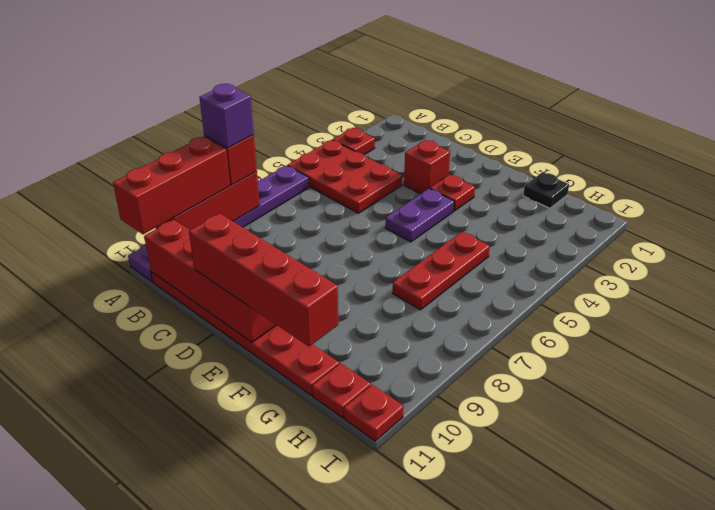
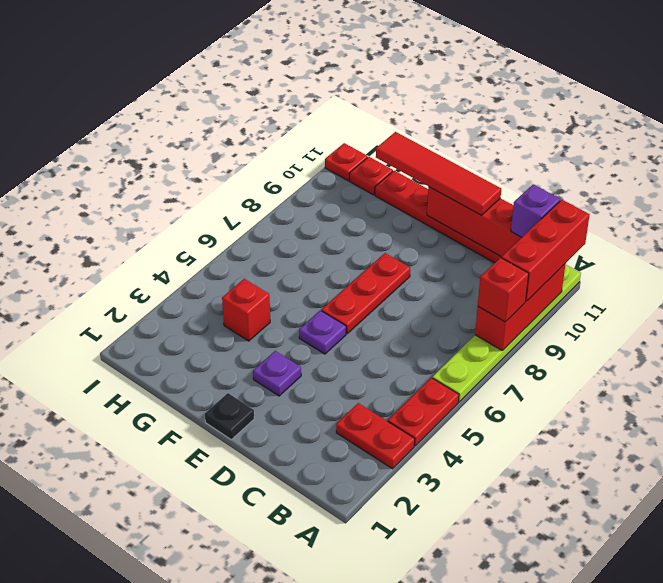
red 1x1 plate [333,128,375,154] -> red 1x2 plate [336,403,415,469]
red 2x3 plate [288,140,402,213] -> red 1x2 plate [388,378,459,446]
purple 1x6 plate [128,165,309,282] -> lime 1x6 plate [432,265,581,402]
purple 1x1 brick [200,84,254,148] -> purple 1x1 brick moved to [511,184,560,237]
red 1x1 brick [404,140,450,194] -> red 1x1 brick moved to [222,279,270,341]
red 1x4 brick [189,213,338,346] -> red 1x4 tile [376,132,501,215]
red 1x1 plate [430,175,475,211] -> purple 1x1 plate [253,351,301,396]
purple 1x2 plate [385,189,454,242] -> purple 1x1 plate [299,311,346,354]
black 1x1 plate [523,172,569,208] -> black 1x1 plate moved to [205,393,254,439]
red 1x3 plate [393,232,490,310] -> red 1x3 plate moved to [322,253,410,334]

